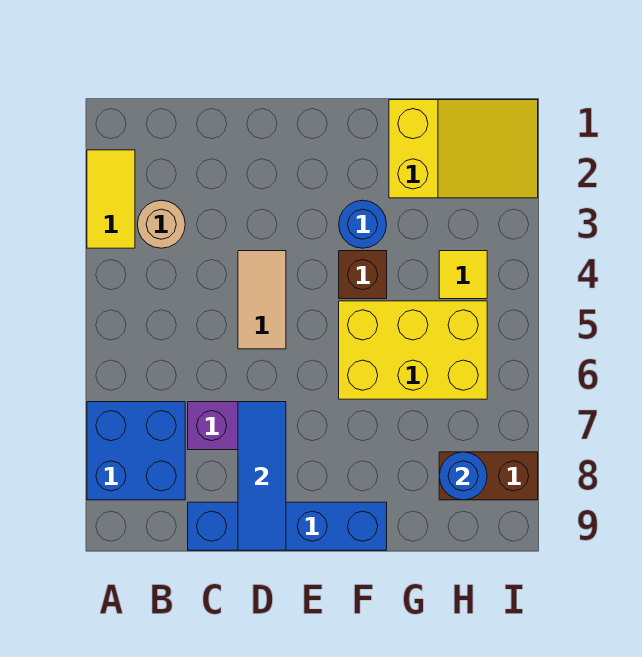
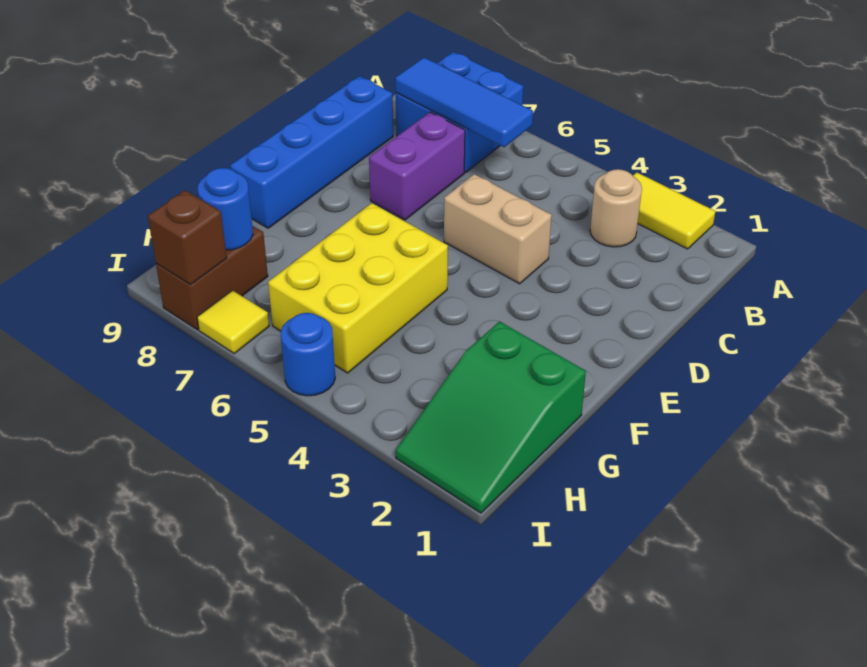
tan 1x2 tile [238,251,286,349] -> tan 1x2 brick [444,174,552,284]
blue 1x3 tile [238,402,286,550] -> blue 1x3 tile moved to [395,57,533,147]
blue 1x1 round brick [339,200,387,248] -> blue 1x1 round brick moved to [281,313,335,396]
brown 1x1 brick [339,251,387,299] -> brown 1x1 brick moved to [148,190,227,285]
yellow 2x3 slope [389,100,538,198] -> green 2x3 slope [395,322,586,513]
yellow 1x1 tile [439,251,487,299] -> yellow 1x1 tile moved to [197,290,269,353]

